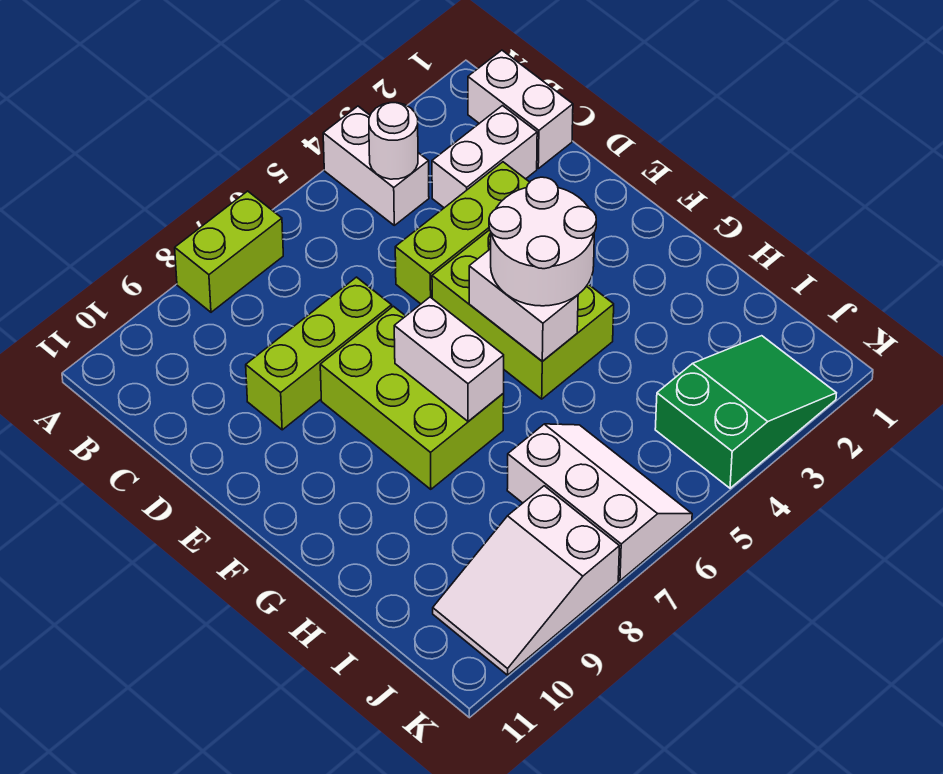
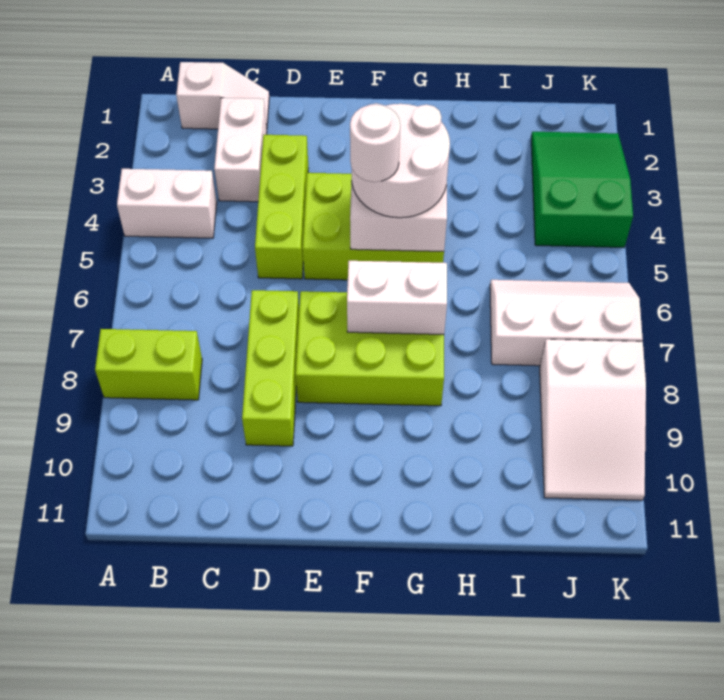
lime 1x2 brick [175,191,283,312] -> lime 1x2 brick turned to [95,329,202,400]
white 1x2 brick [468,50,573,169] -> white 1x2 slope [176,62,269,129]
white 1x1 round brick [369,103,418,179] -> white 1x1 round brick moved to [350,105,400,182]

